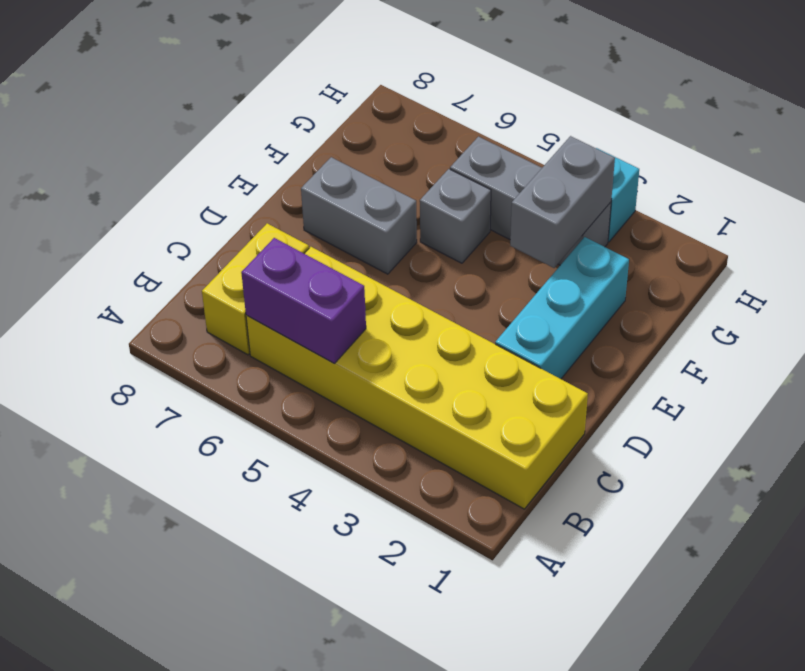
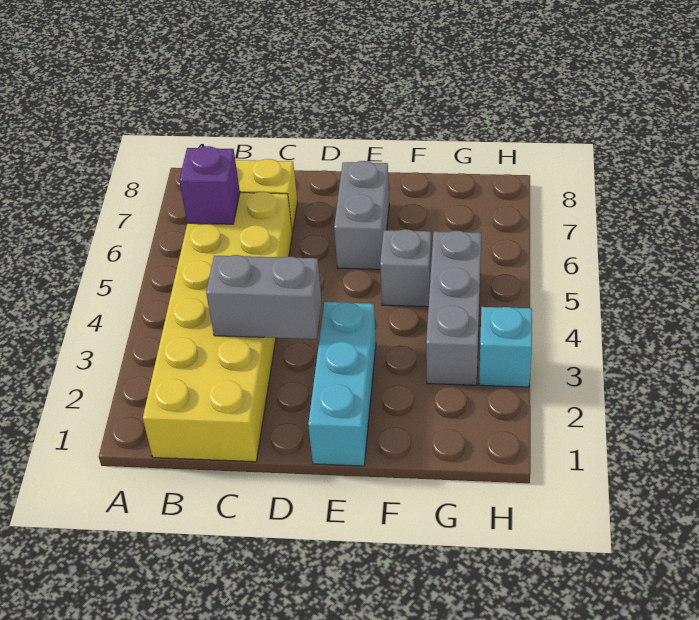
purple 1x2 brick [241,238,366,363] -> purple 1x1 brick [179,146,240,224]
cyan 1x3 brick [495,237,629,379] -> cyan 1x3 brick turned to [308,302,376,466]
grey 1x2 brick [510,136,615,268] -> grey 1x2 brick moved to [206,255,322,339]

